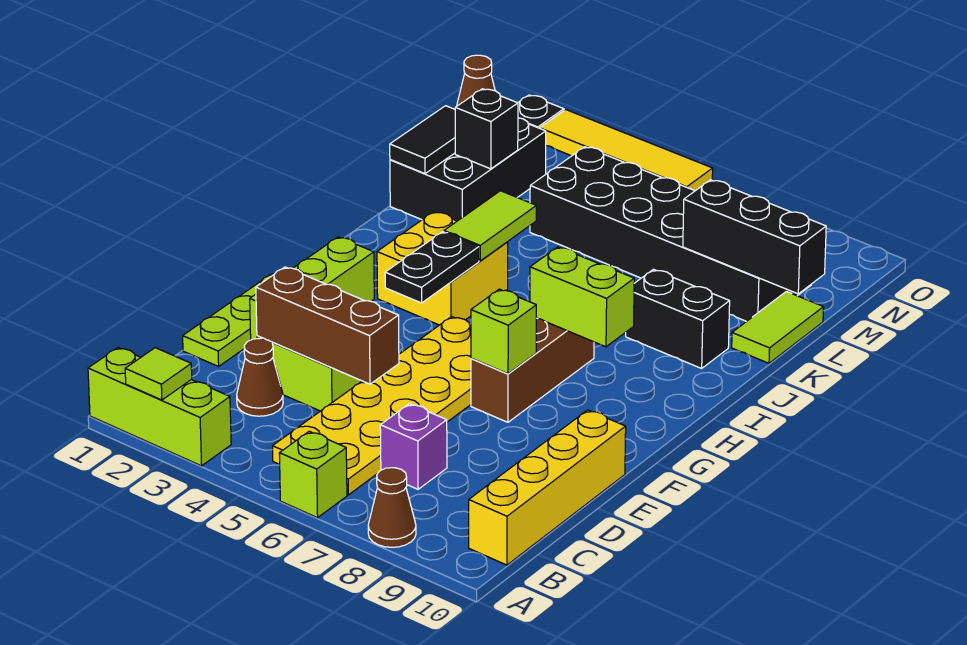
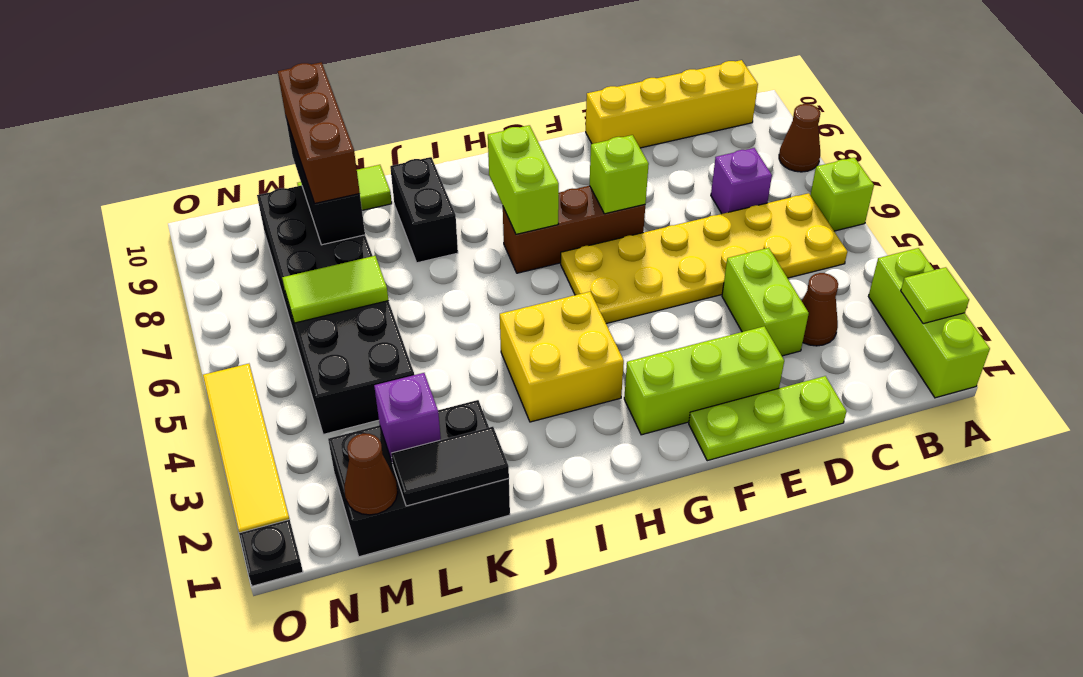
brown 1x3 brick [256,267,399,384] -> brown 1x3 brick moved to [278,62,360,203]
black 1x2 plate [385,232,479,303] -> none
lime 1x2 tile [444,191,536,261] -> lime 1x2 tile moved to [282,256,388,323]
black 1x1 brick [455,89,518,169] -> purple 1x1 brick [374,373,441,461]

